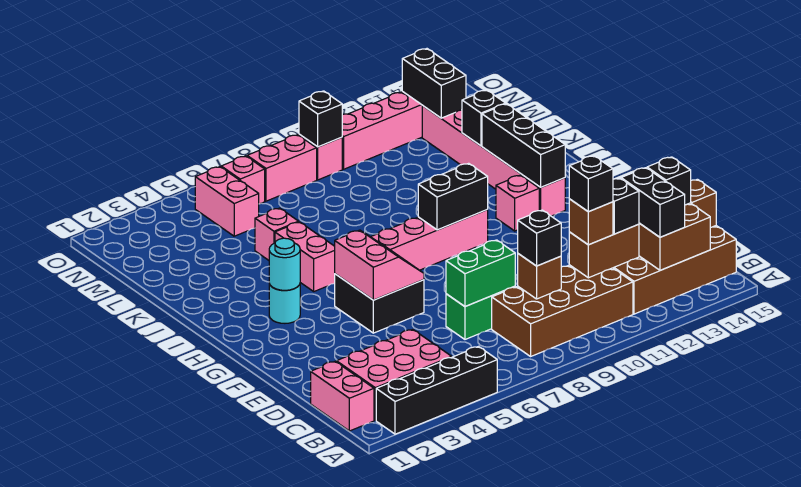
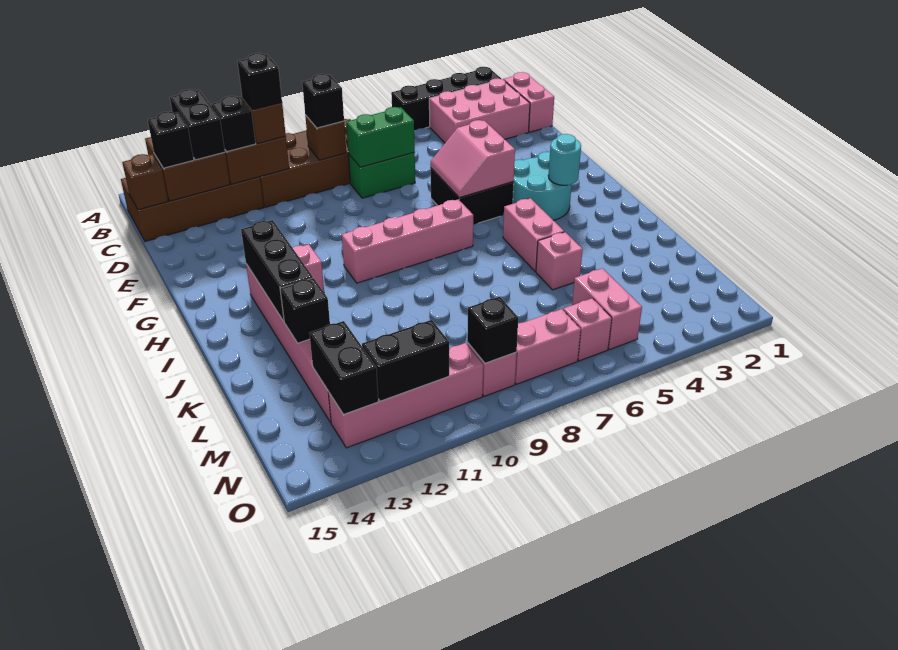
cyan 1x1 round brick [269,284,300,323] -> cyan 2x2 round brick [513,152,572,220]
black 1x2 brick [418,163,488,230] -> black 1x2 brick moved to [362,320,449,401]

